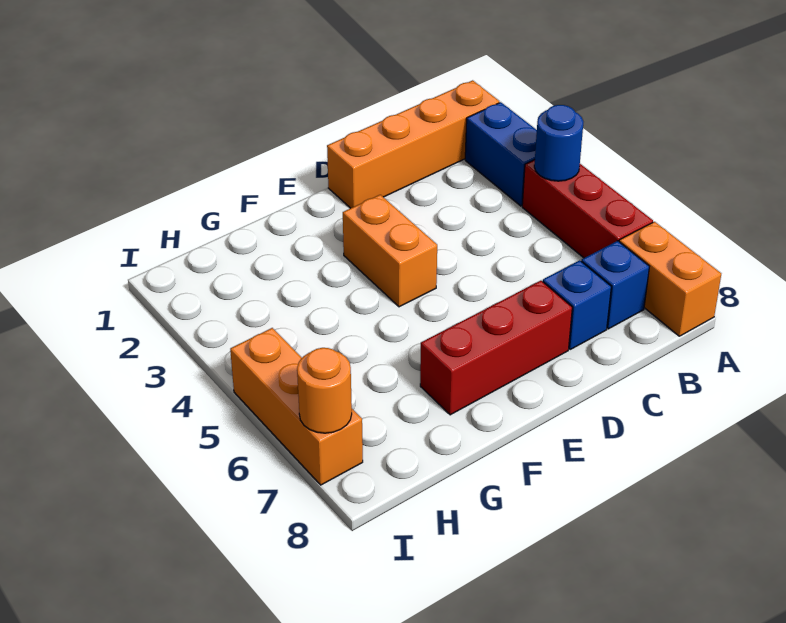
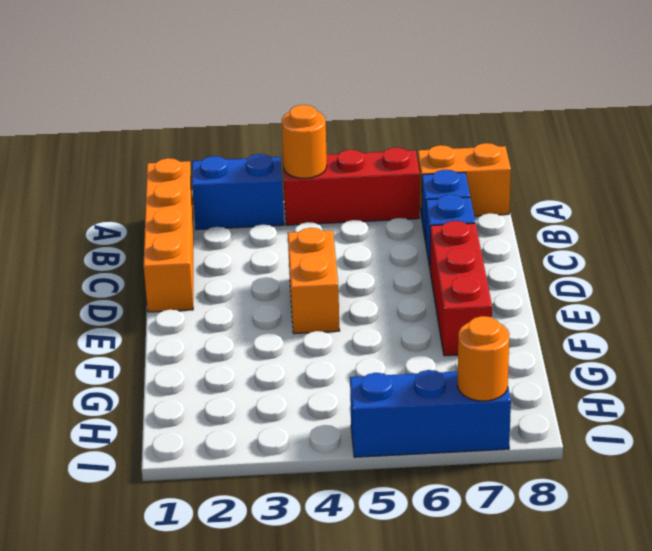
blue 1x1 round brick [534,105,583,181] -> orange 1x1 round brick [282,105,327,178]
orange 1x2 brick [343,195,437,307] -> orange 1x2 brick turned to [288,228,340,334]
orange 1x3 brick [230,328,363,485] -> blue 1x3 brick [350,370,511,457]

